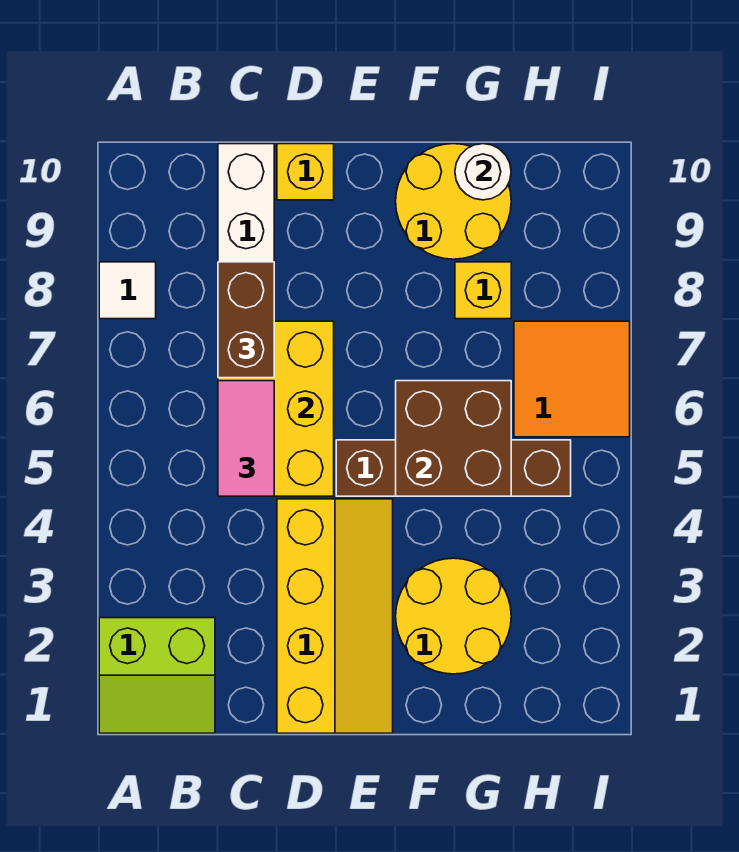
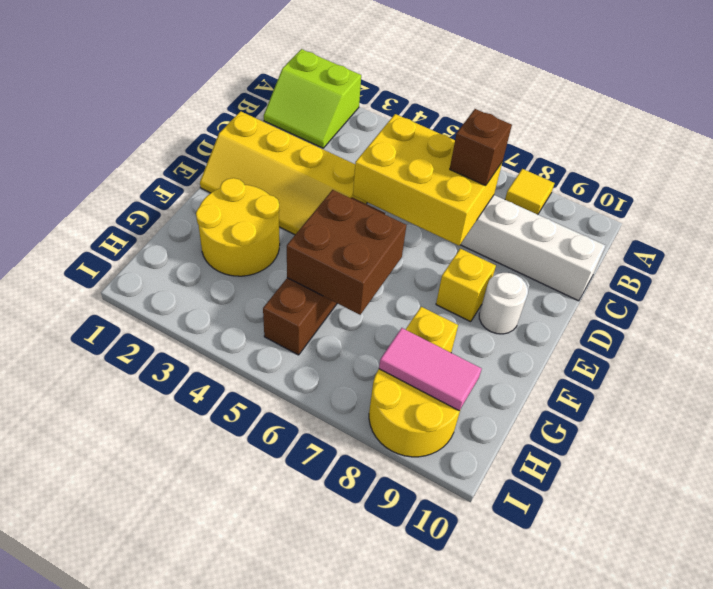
lime 2x2 slope [99,618,215,733] -> lime 2x2 slope turned to [264,49,361,148]
white 1x1 tile [99,262,156,319] -> yellow 1x1 tile [505,169,554,214]
pink 1x2 tile [218,381,274,496] -> pink 1x2 tile moved to [379,328,482,411]
brown 1x2 brick [218,262,274,378] -> brown 1x1 brick [450,109,512,186]
yellow 1x1 brick [277,144,334,200] -> yellow 1x1 brick moved to [436,249,496,322]
yellow 2x2 round brick [396,144,511,259] -> yellow 2x2 round brick moved to [369,369,460,457]
white 1x1 round brick [455,144,511,200] -> white 1x1 round brick moved to [479,273,528,334]
orange 2x2 tile [514,321,630,437] -> none

